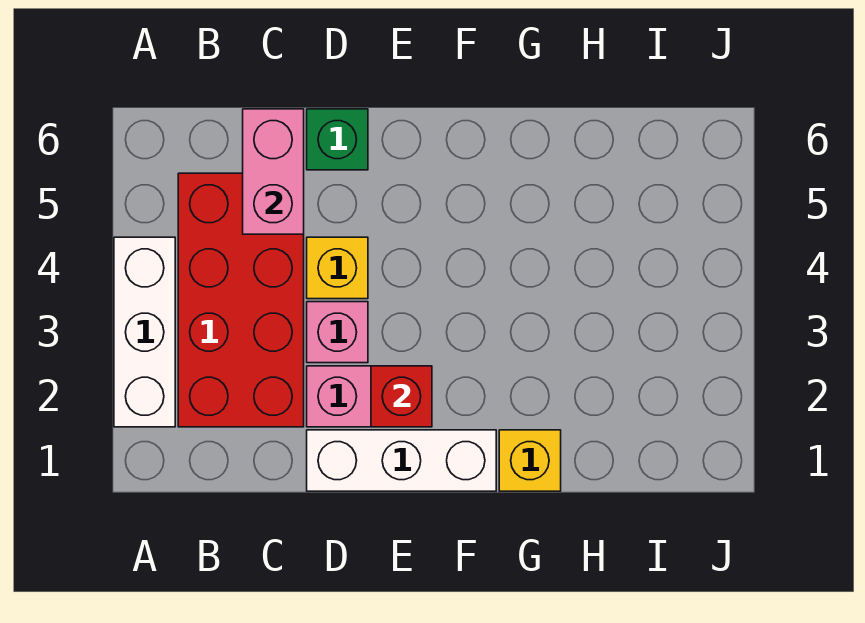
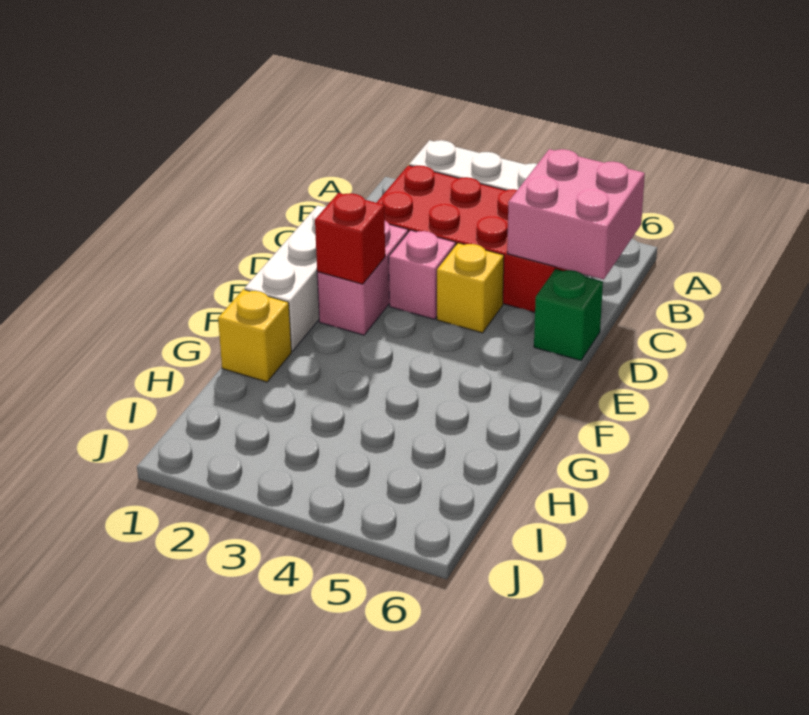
pink 1x2 brick [243,109,304,234] -> pink 2x2 brick [507,149,645,280]

